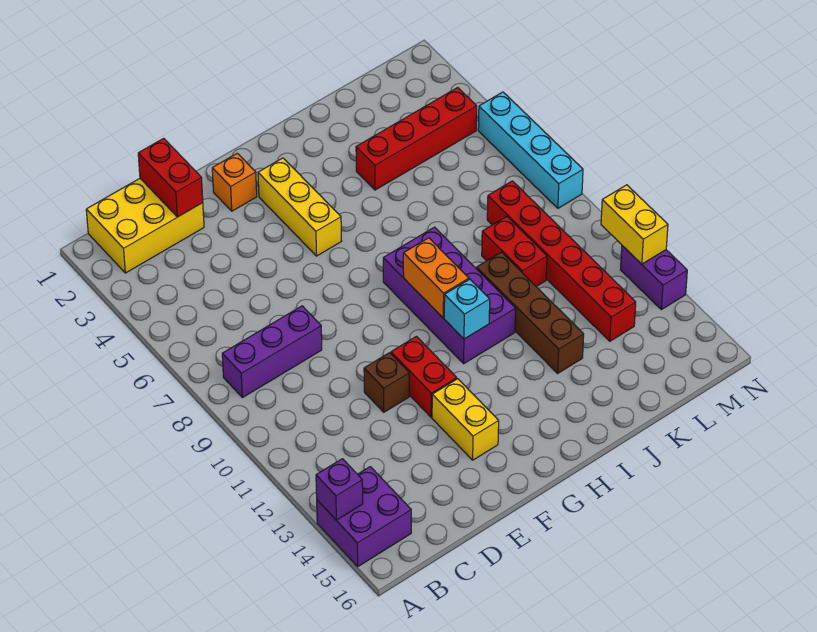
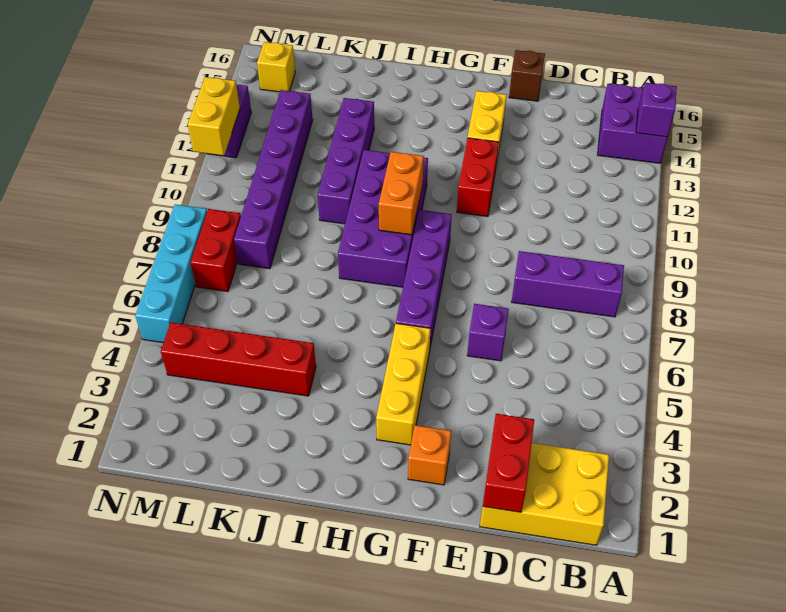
none -> purple 1x1 brick [467,304,509,361]
brown 1x1 brick [364,353,409,412] -> brown 1x1 brick moved to [509,50,545,101]
none -> purple 1x4 brick [396,210,452,346]
cyan 1x1 brick [444,279,490,339] -> none
brown 1x4 brick [477,252,584,373] -> purple 1x4 brick [318,98,374,224]
red 1x2 brick [482,217,547,286] -> red 1x2 brick moved to [190,209,241,292]
red 1x6 brick [487,181,636,341] -> purple 1x6 brick [234,90,313,269]
none -> yellow 1x1 brick [257,42,295,92]

